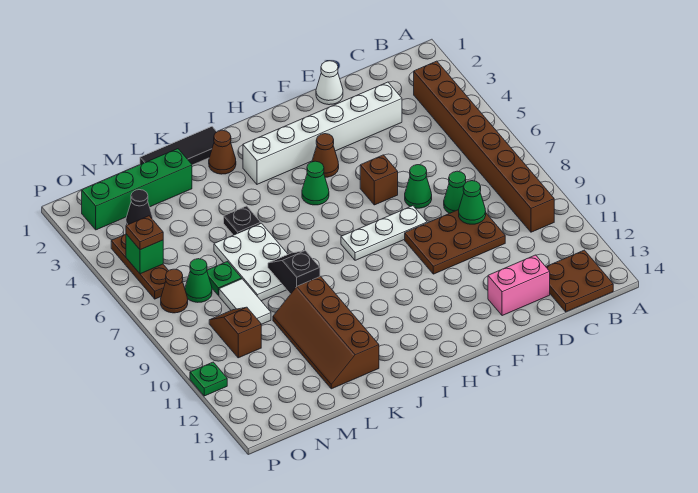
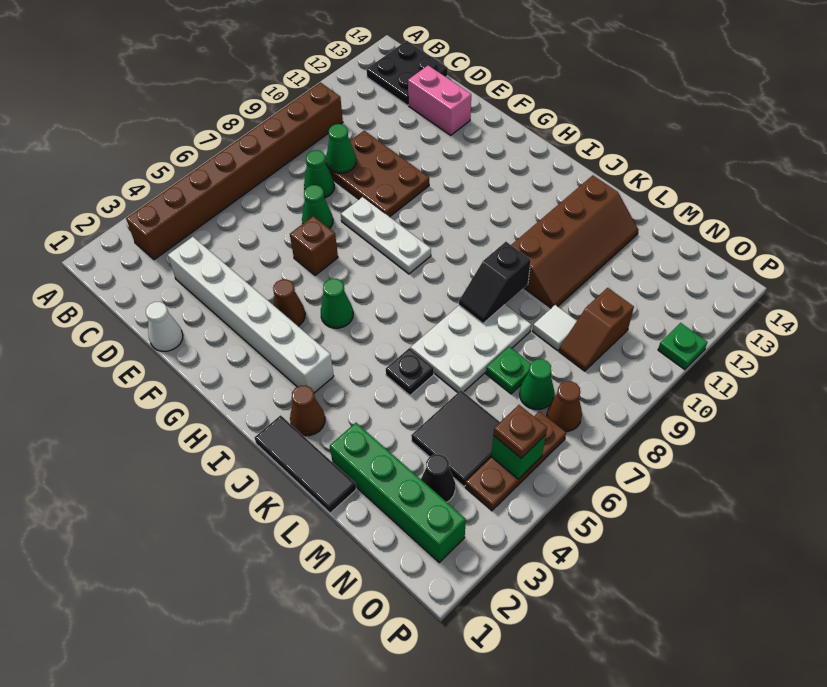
brown 2x2 plate [546,250,613,312] -> black 2x2 plate [367,41,448,105]
none -> black 2x2 tile [411,390,500,486]
white 1x2 tile [219,279,271,324] -> white 1x1 tile [533,305,577,350]

